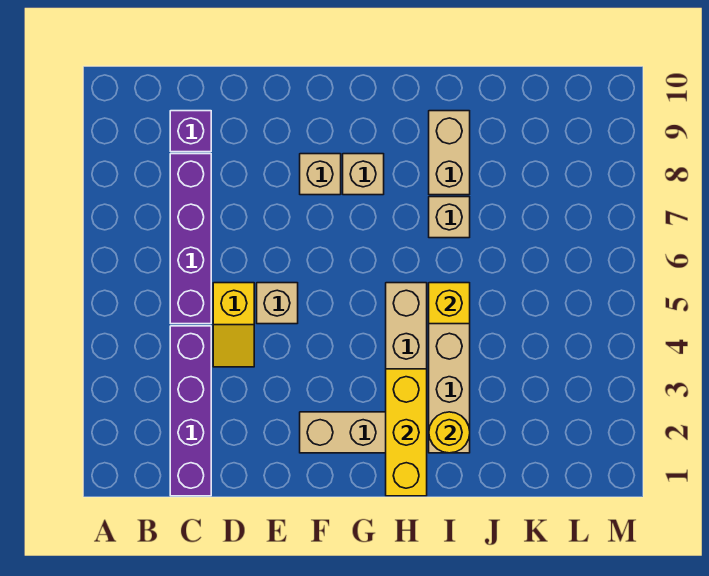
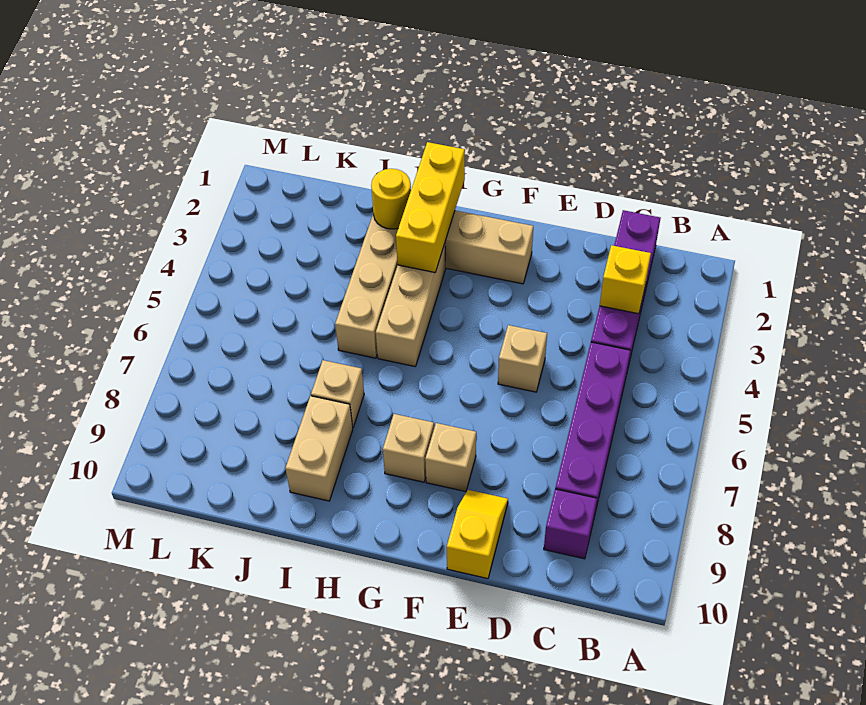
yellow 1x2 slope [213,283,254,367] -> yellow 1x2 slope moved to [447,490,508,579]
yellow 1x1 brick [429,283,470,324] -> yellow 1x1 brick moved to [600,245,651,314]

